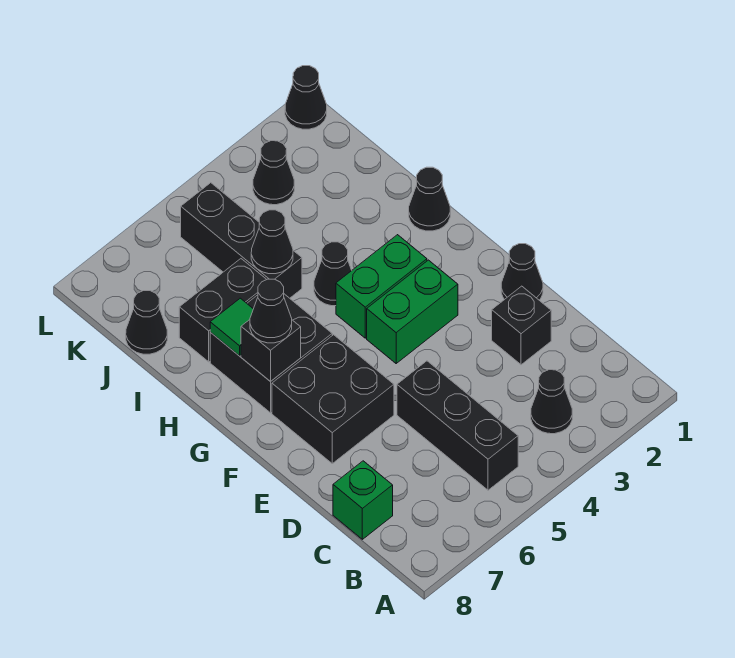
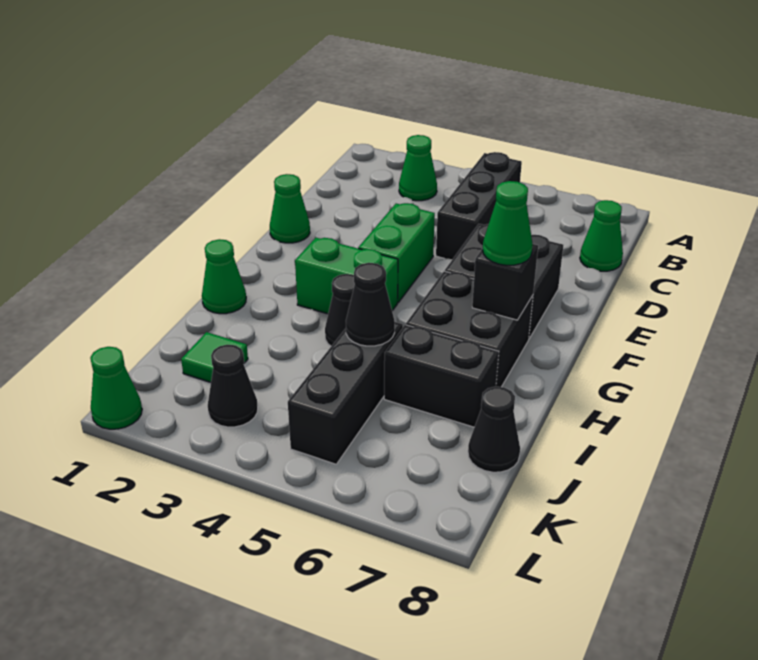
black 1x1 cone [531,370,572,434] -> green 1x1 cone [399,135,437,201]
green 1x1 brick [333,461,393,539] -> green 1x1 cone [580,200,623,271]
black 1x1 brick [492,286,551,365] -> none
black 1x1 cone [501,244,543,300] -> green 1x1 cone [270,174,310,243]
green 1x2 brick [367,260,458,363] -> green 1x2 brick turned to [358,203,435,303]
black 1x1 cone [250,279,292,343] -> green 1x1 cone [483,181,533,265]
black 1x1 cone [409,167,450,231] -> green 1x1 cone [202,239,246,314]
green 1x1 tile [210,298,253,356] -> green 1x1 tile moved to [181,332,248,382]
black 1x1 cone [285,66,327,129] -> green 1x1 cone [90,347,142,429]

